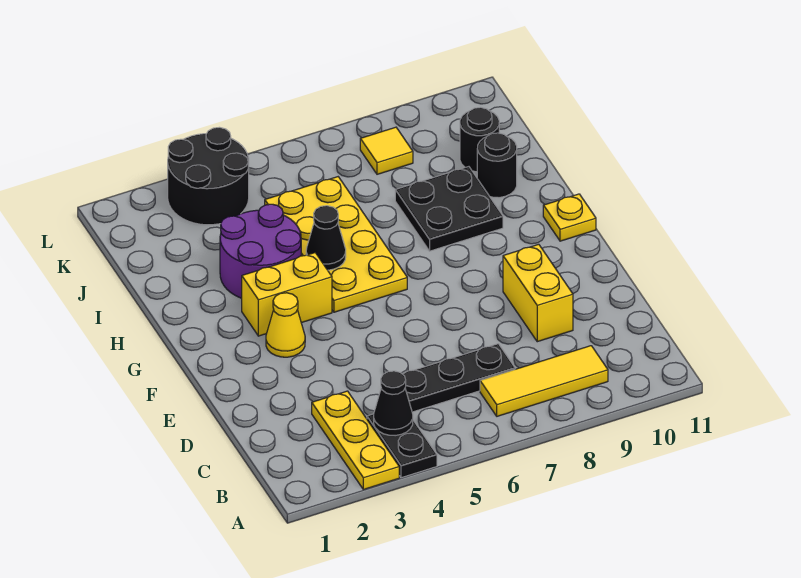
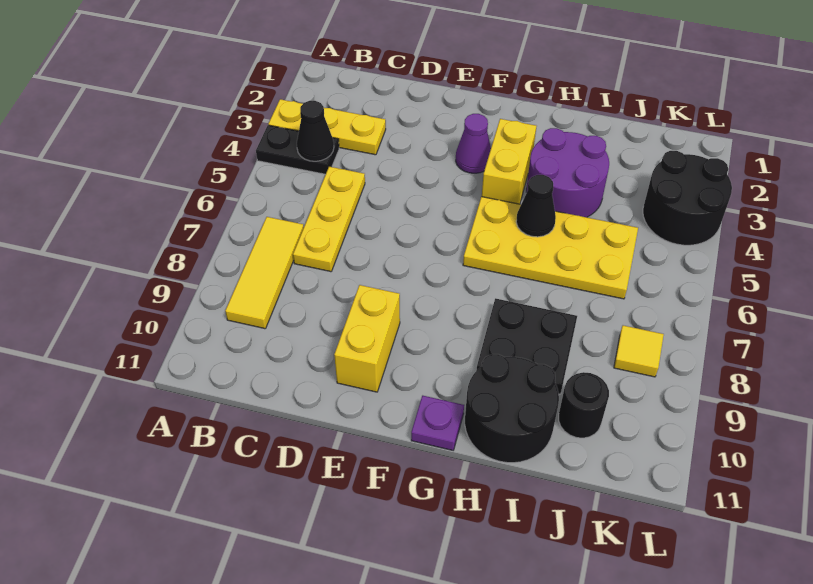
black 1x3 plate [403,344,515,412] -> yellow 1x3 plate [293,167,365,272]
yellow 1x2 brick [503,244,573,342] -> yellow 1x2 brick turned to [334,285,400,392]
yellow 1x1 cone [266,293,305,357] -> purple 1x1 cone [456,114,491,173]
yellow 1x1 plate [543,194,596,241] -> purple 1x1 plate [411,396,464,450]
black 1x1 round brick [477,133,517,198] -> black 2x2 round brick [465,354,559,463]

